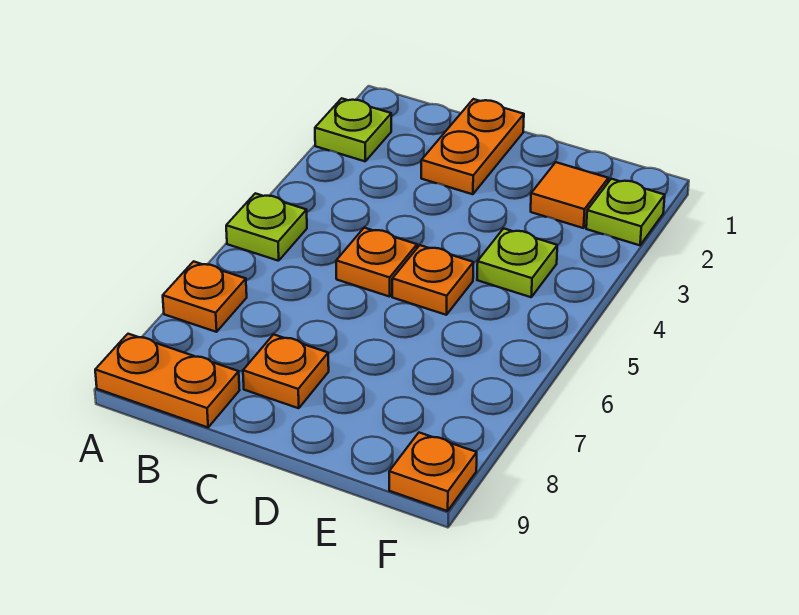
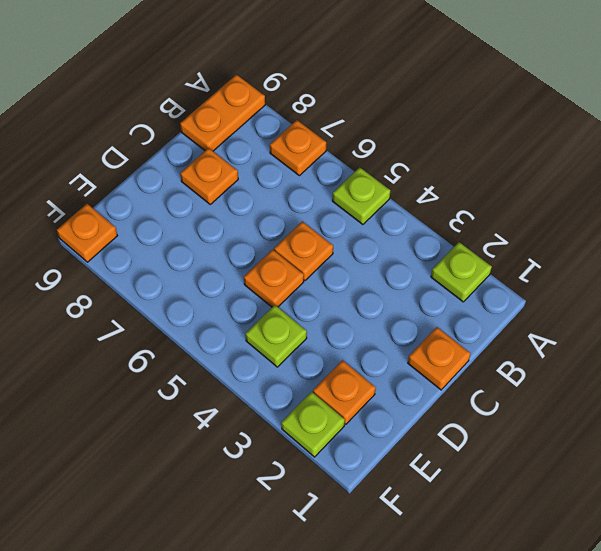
orange 1x2 plate [421,99,524,194] -> orange 1x1 plate [408,327,471,390]
orange 1x1 tile [531,162,608,228] -> orange 1x1 plate [313,360,376,424]

